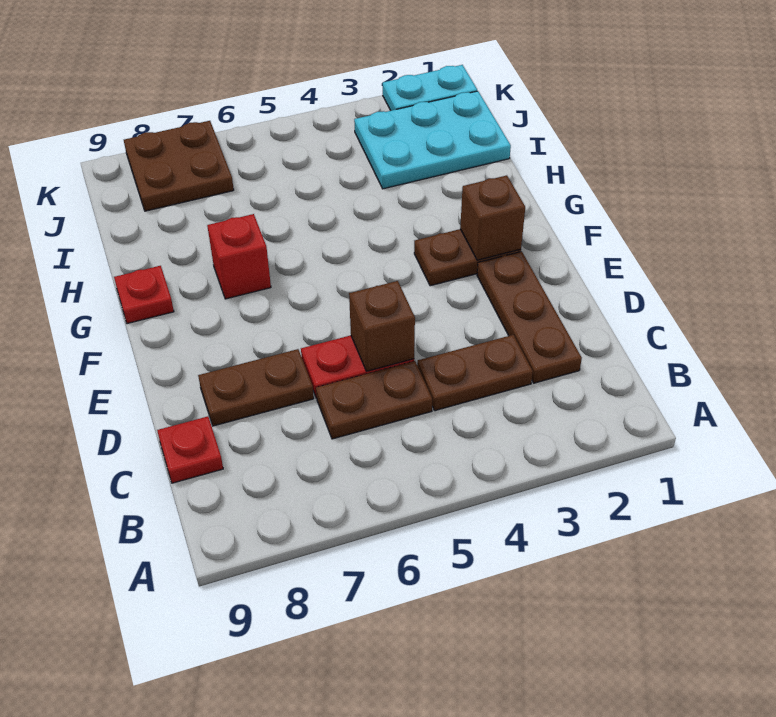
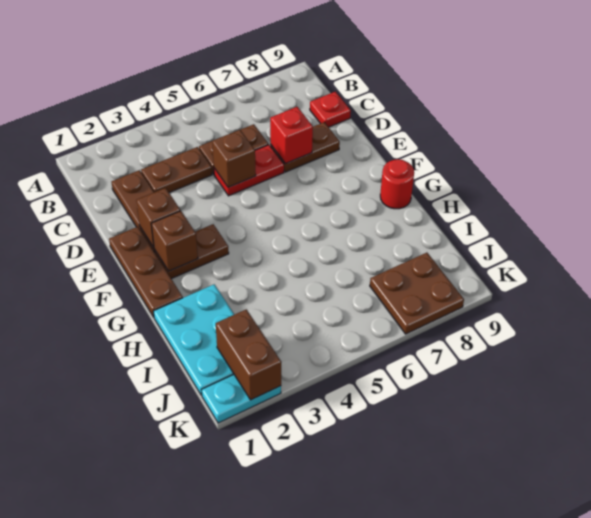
none -> brown 1x3 plate [109,227,183,317]
none -> brown 1x1 brick [136,188,180,247]
red 1x1 brick [207,214,271,299] -> red 1x1 brick moved to [270,107,313,164]
red 1x1 plate [114,266,174,324] -> red 1x1 round brick [380,159,414,209]
cyan 2x3 plate [354,91,511,189] -> cyan 2x3 plate turned to [153,284,234,395]
none -> brown 1x2 brick [216,309,281,400]

